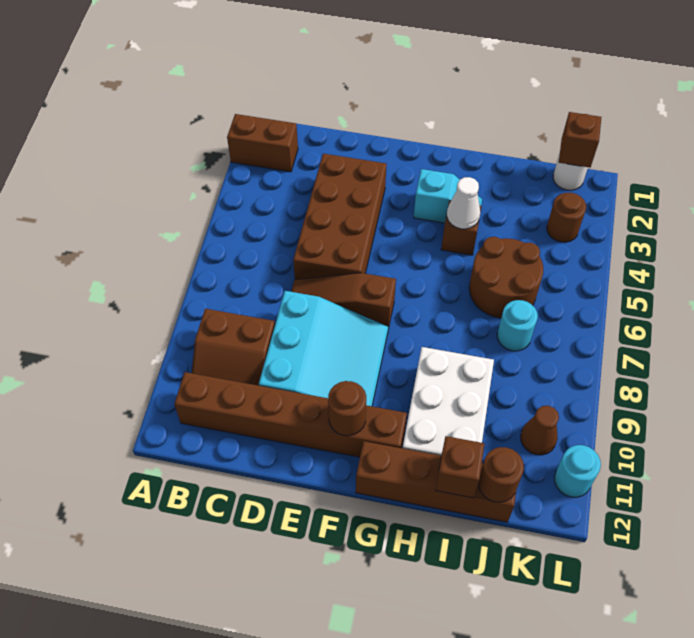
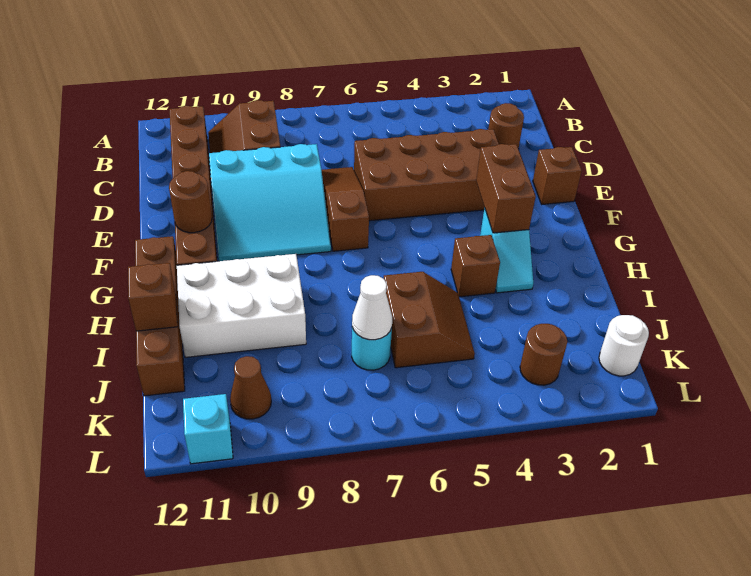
brown 1x2 brick [227,114,298,172] -> brown 1x2 brick moved to [476,144,536,233]
white 1x1 cone [447,177,480,229] -> white 1x1 cone moved to [352,275,392,340]
brown 2x2 round brick [469,237,543,318] -> brown 2x2 slope [384,272,475,368]
brown 1x1 round brick [478,447,524,502] -> brown 1x1 round brick moved to [488,103,524,149]
brown 1x1 brick [559,112,601,167] -> brown 1x1 brick moved to [533,147,582,204]
cyan 1x1 round brick [554,445,601,497] -> cyan 1x1 brick [183,394,233,464]

